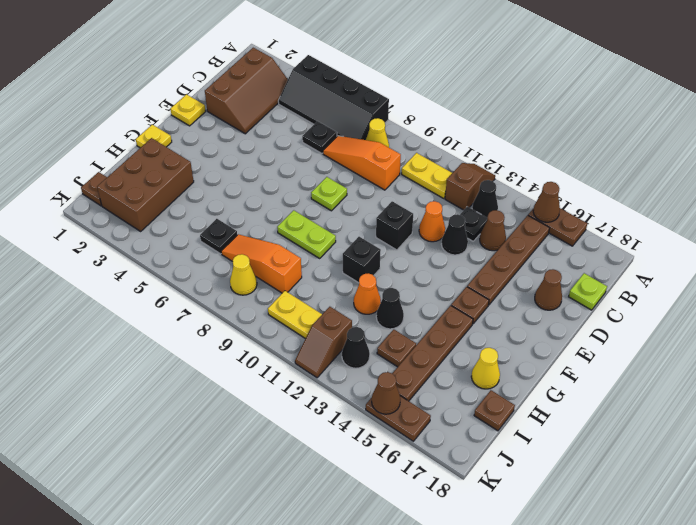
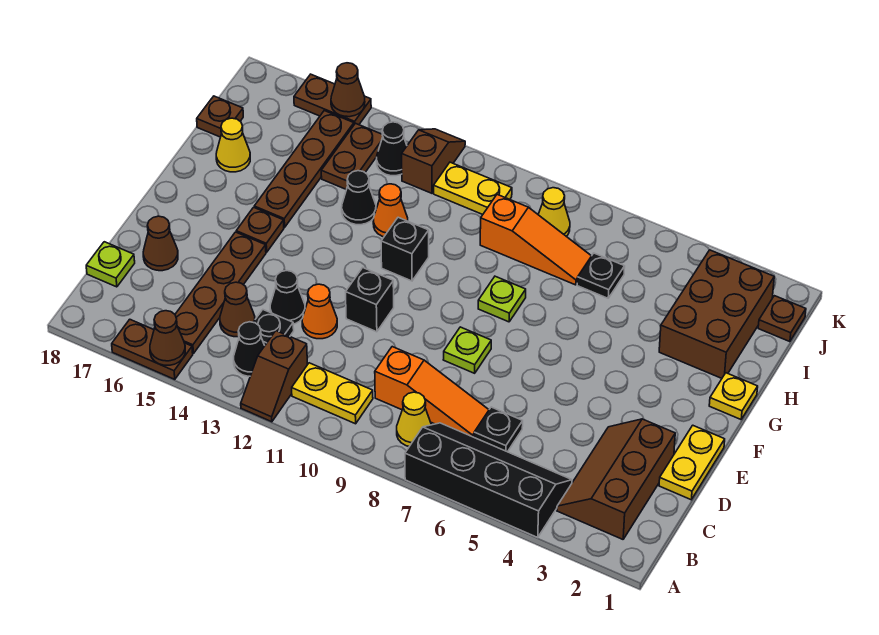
yellow 1x1 plate [171,94,206,126] -> yellow 1x2 plate [659,425,725,500]
lime 1x2 plate [277,210,336,258] -> lime 1x1 plate [478,276,526,322]
brown 1x1 plate [377,329,416,367] -> brown 1x2 plate [321,123,383,190]

